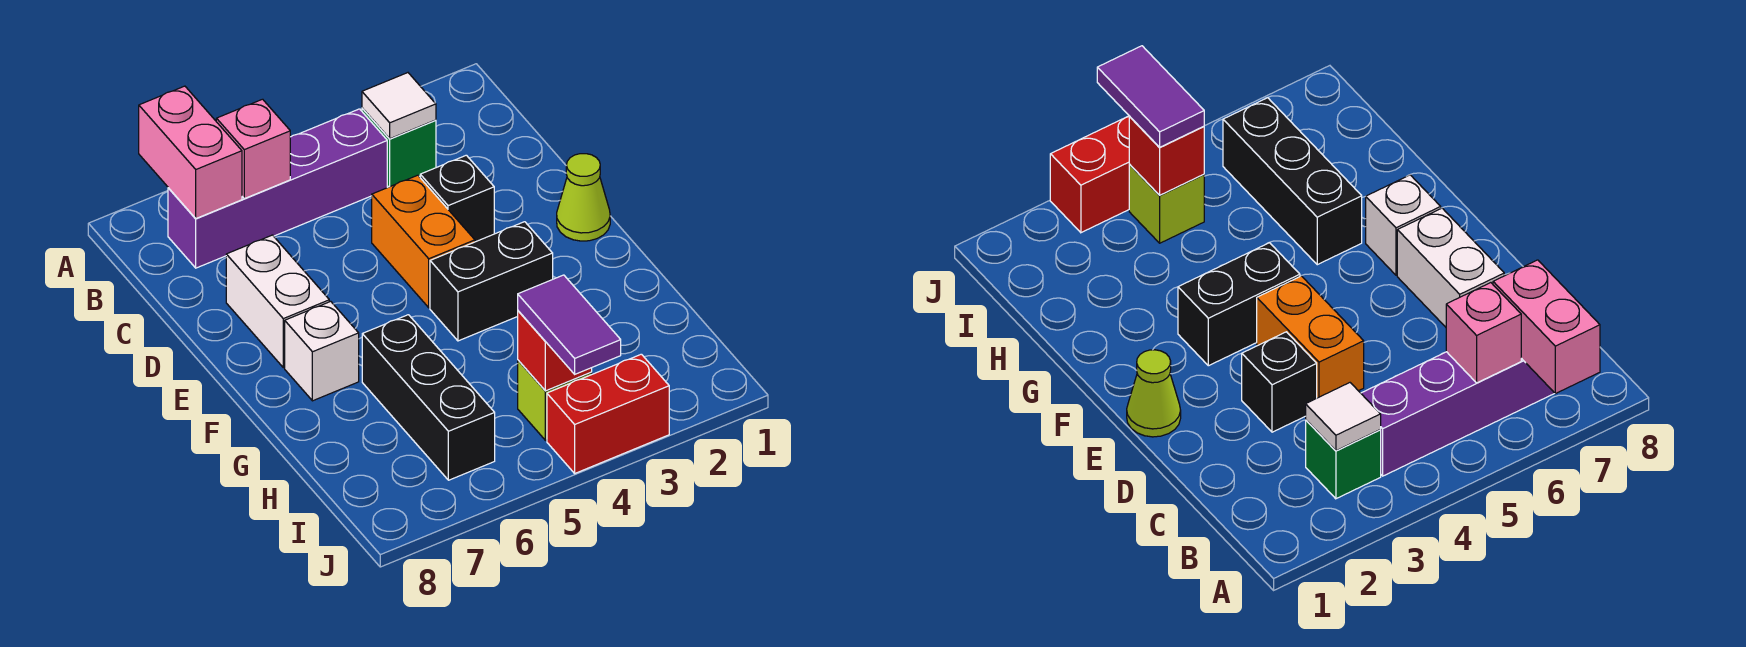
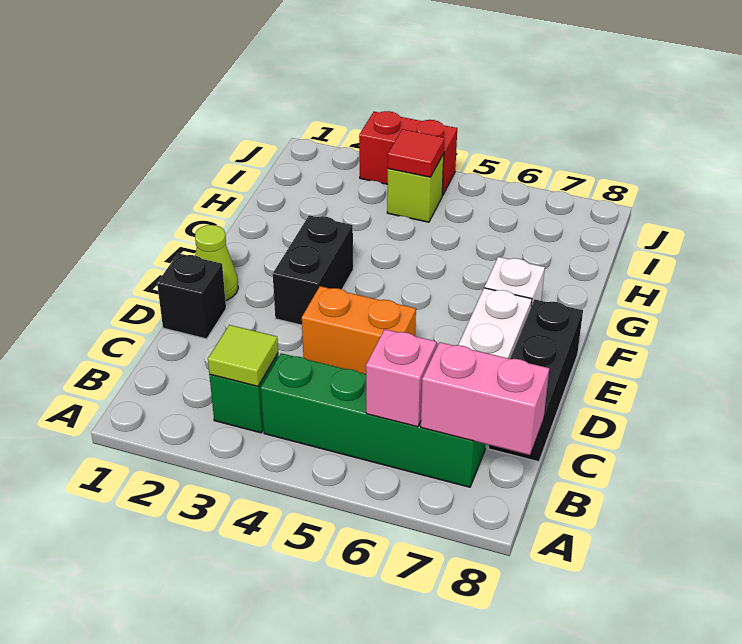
pink 1x2 brick [139,86,242,218] -> pink 1x2 brick turned to [421,342,549,455]
white 1x1 tile [362,73,436,139] -> lime 1x1 tile [208,325,278,386]
purple 1x4 brick [168,109,387,268] -> green 1x4 brick [261,353,486,487]
black 1x1 brick [420,155,494,242] -> black 1x1 brick moved to [157,253,226,339]
orange 1x2 brick [372,175,475,308] -> orange 1x2 brick turned to [302,286,416,374]
black 1x2 brick [430,222,553,341] -> black 1x2 brick turned to [273,215,353,325]
black 1x3 brick [362,315,495,480] -> black 1x3 brick moved to [488,299,583,462]
red 1x1 brick [518,311,592,391] -> red 1x1 tile [388,129,445,177]
purple 1x2 tile [518,275,621,374] -> none

